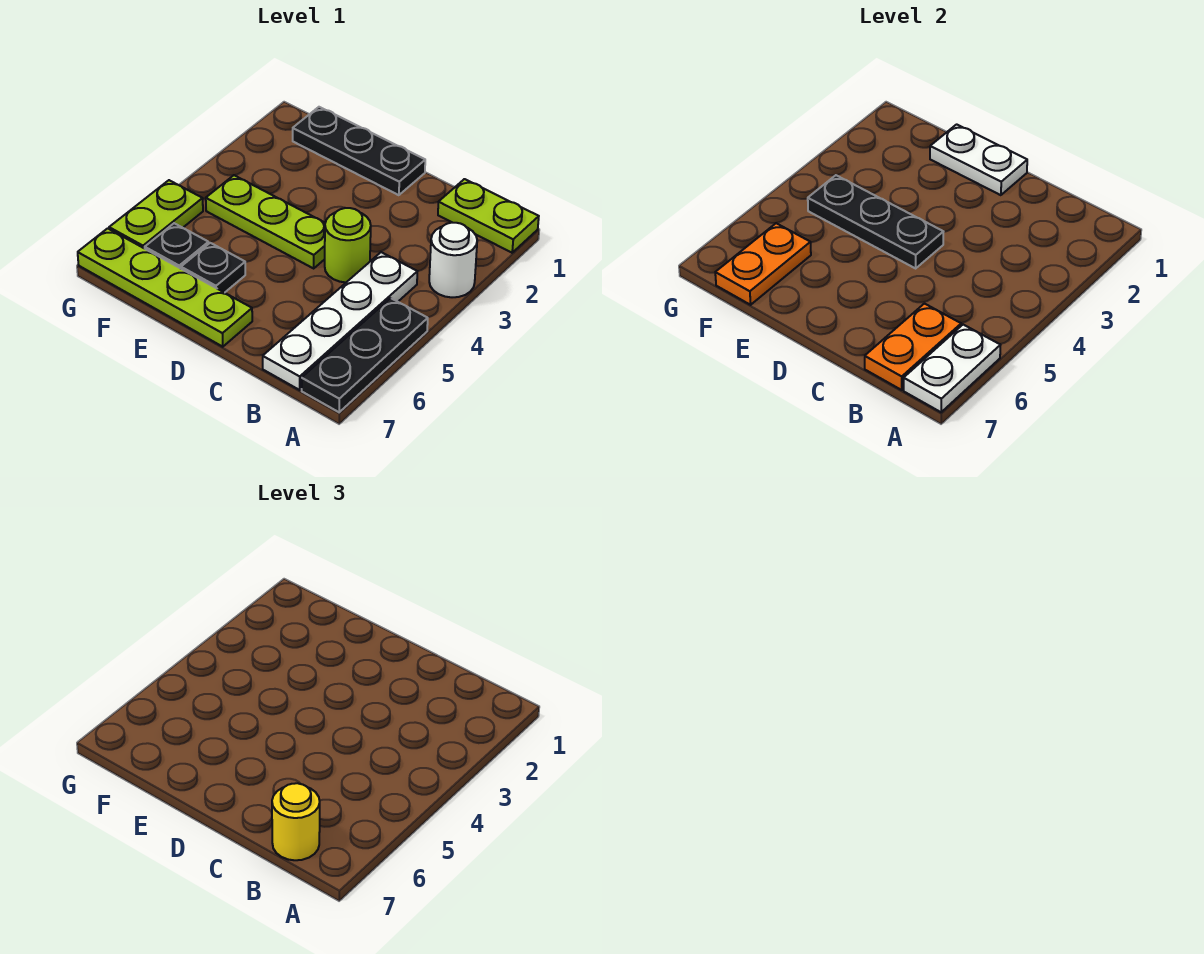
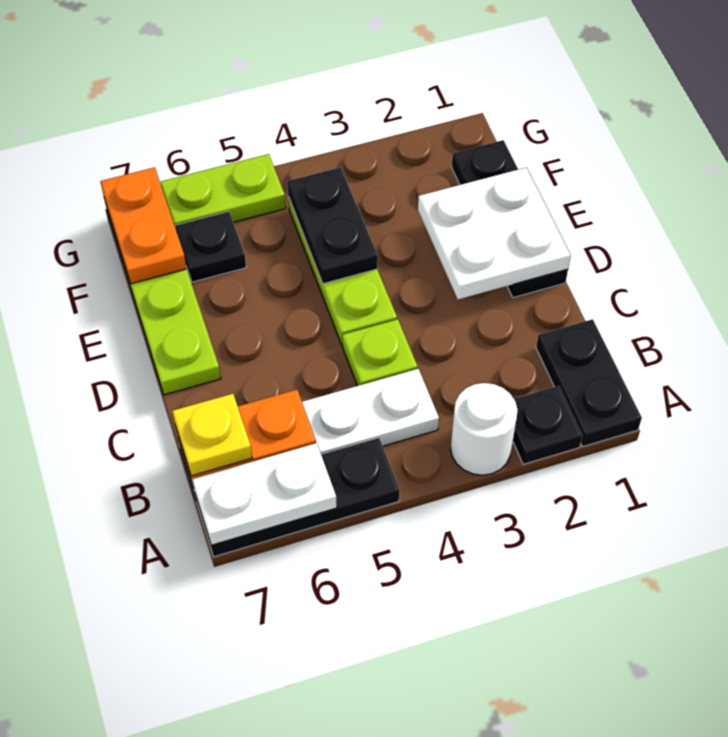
lime 1x2 plate [438,179,539,253] -> black 1x2 plate [536,319,642,446]
yellow 1x1 round brick [272,783,320,860] -> yellow 1x1 plate [172,394,252,476]
lime 1x1 round brick [325,208,371,282] -> lime 1x1 plate [342,319,418,386]
white 1x2 plate [930,124,1027,195] -> white 2x2 plate [418,167,571,299]
black 1x3 plate [808,175,943,268] -> black 1x2 plate [287,167,378,284]
black 1x1 plate [181,243,245,293] -> black 1x1 plate moved to [513,386,582,464]
orange 1x2 plate [715,223,811,305] -> orange 1x2 plate turned to [100,167,187,284]

